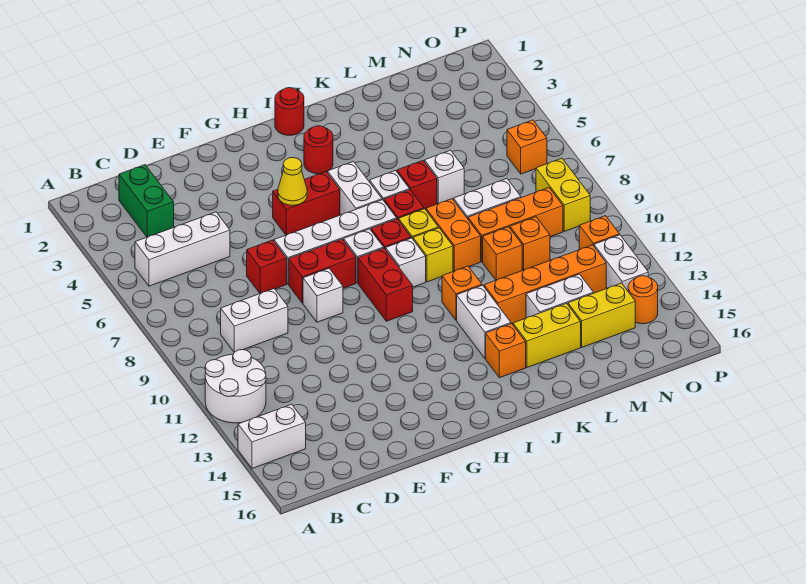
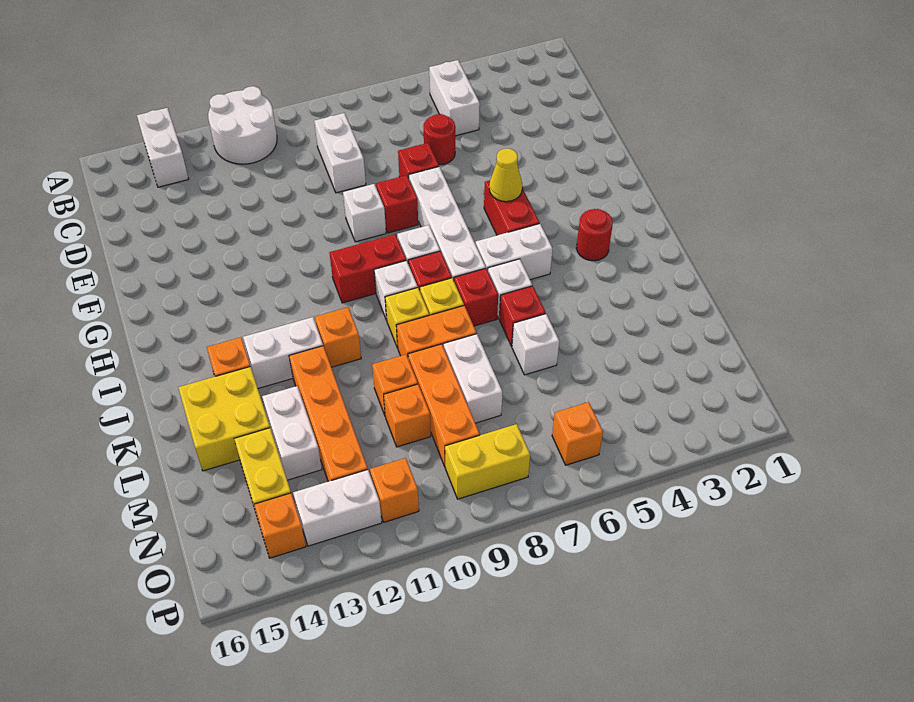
white 1x3 brick [135,212,230,286] -> white 1x2 brick [429,60,480,136]
green 1x2 brick [119,165,174,237] -> none
red 1x2 brick [289,239,356,303] -> red 1x1 brick [376,175,418,233]
red 1x1 round brick [275,88,304,135] -> red 1x1 round brick moved to [423,114,455,165]
yellow 1x2 brick [513,303,581,367] -> yellow 2x2 brick [178,367,270,471]
orange 1x1 round brick [628,276,658,324] -> orange 1x1 brick [254,493,306,558]

